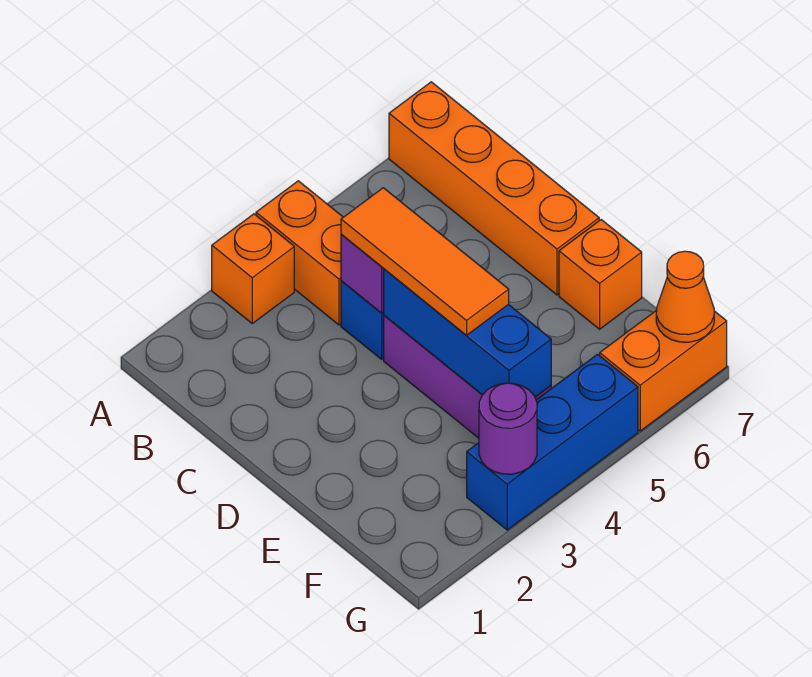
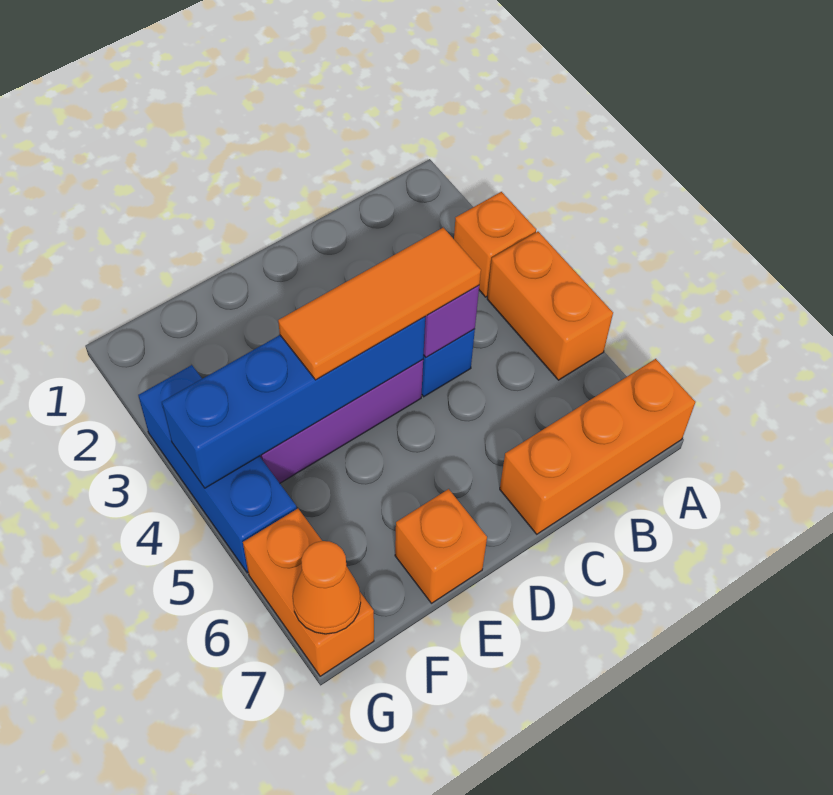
orange 1x2 brick [256,181,343,325] -> orange 1x2 brick turned to [487,232,613,380]
orange 1x4 brick [389,82,599,295] -> orange 1x3 brick [500,359,695,534]
blue 1x3 brick [384,269,551,397] -> blue 1x4 brick [162,317,425,488]
purple 1x1 round brick [479,383,537,474] -> none

